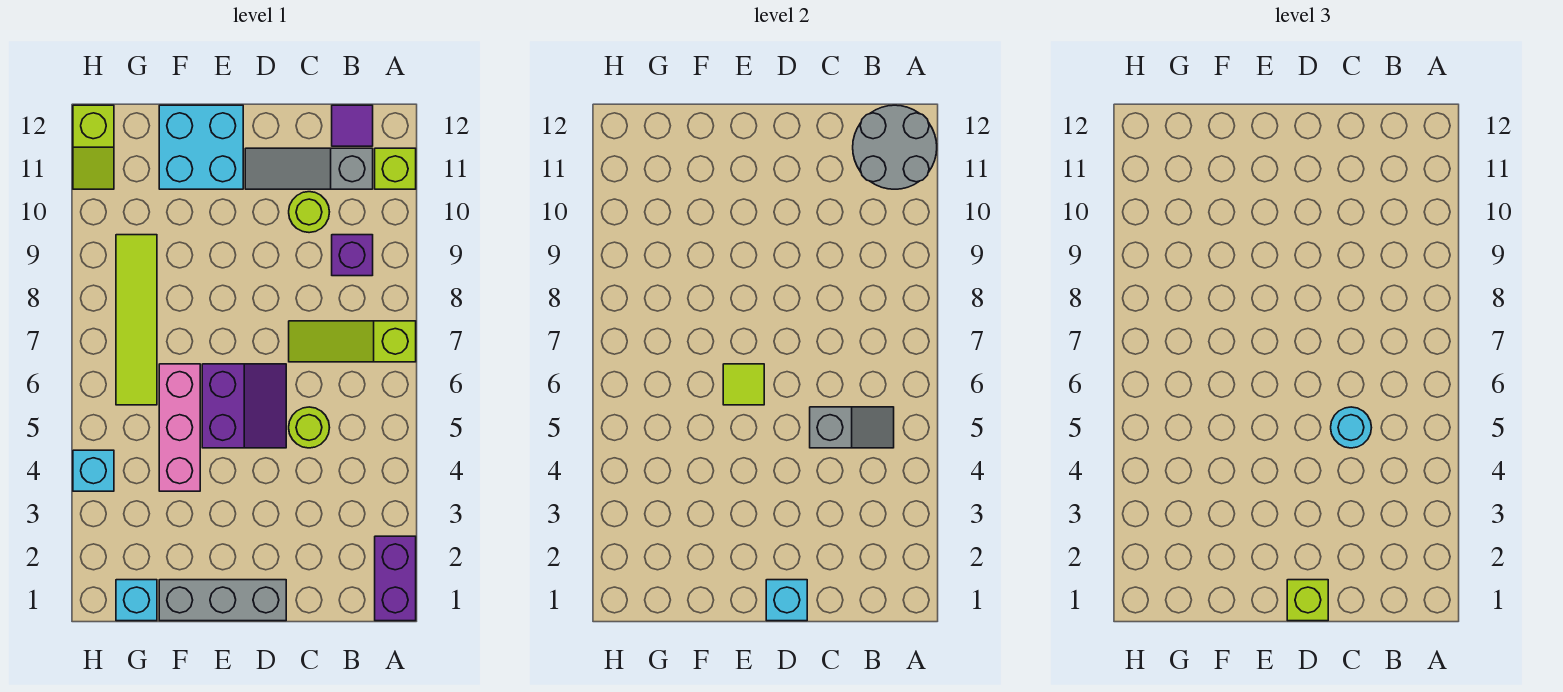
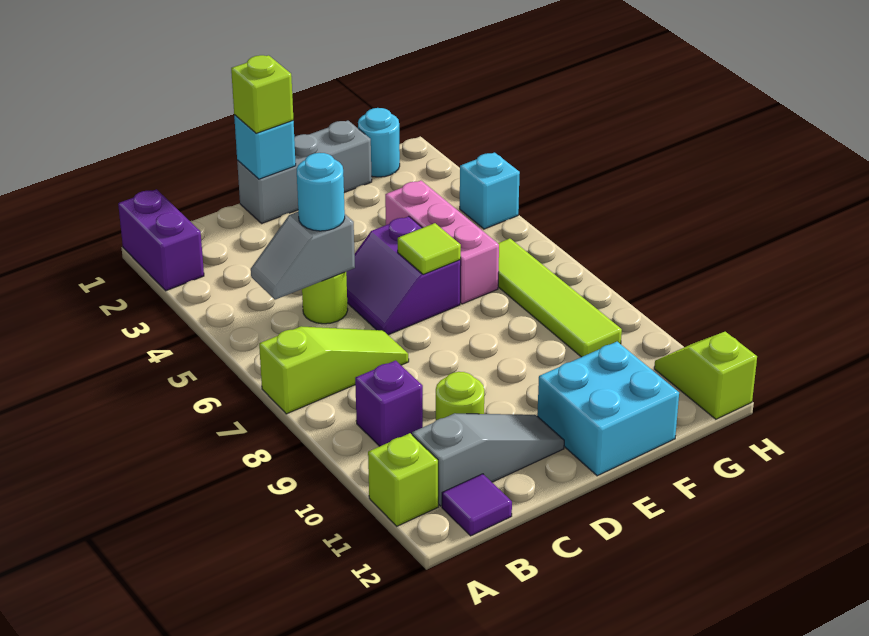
grey 2x2 round brick [853,105,937,189] -> none
cyan 1x1 brick [116,580,157,621] -> cyan 1x1 round brick [358,108,400,177]

